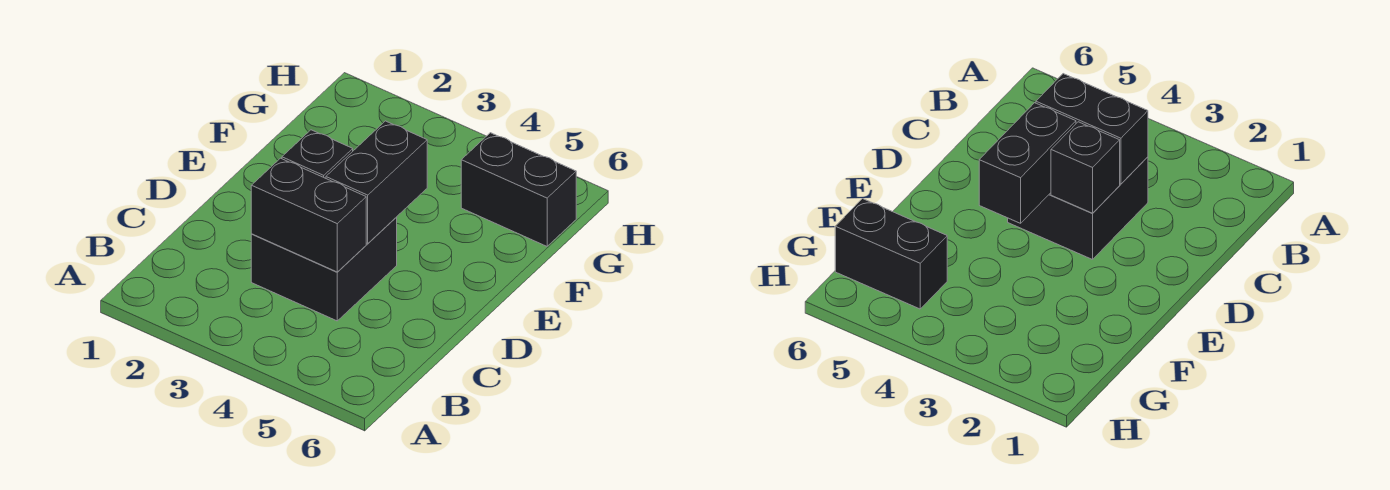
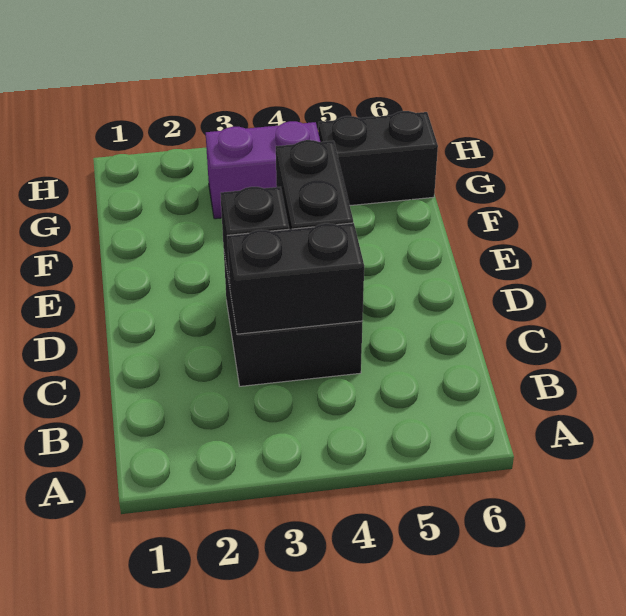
none -> purple 1x2 brick [206,121,320,219]

